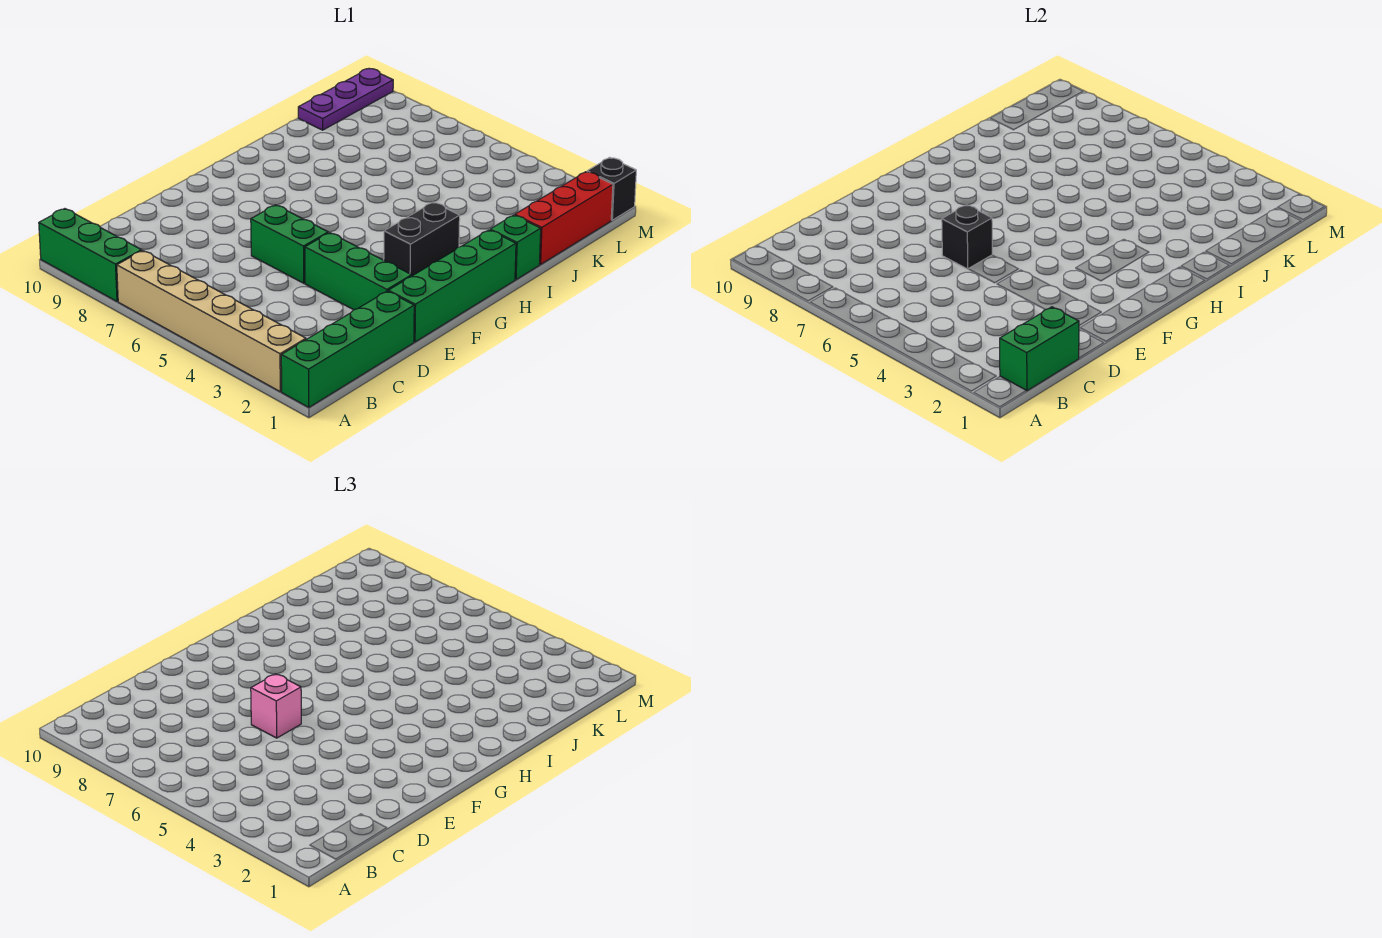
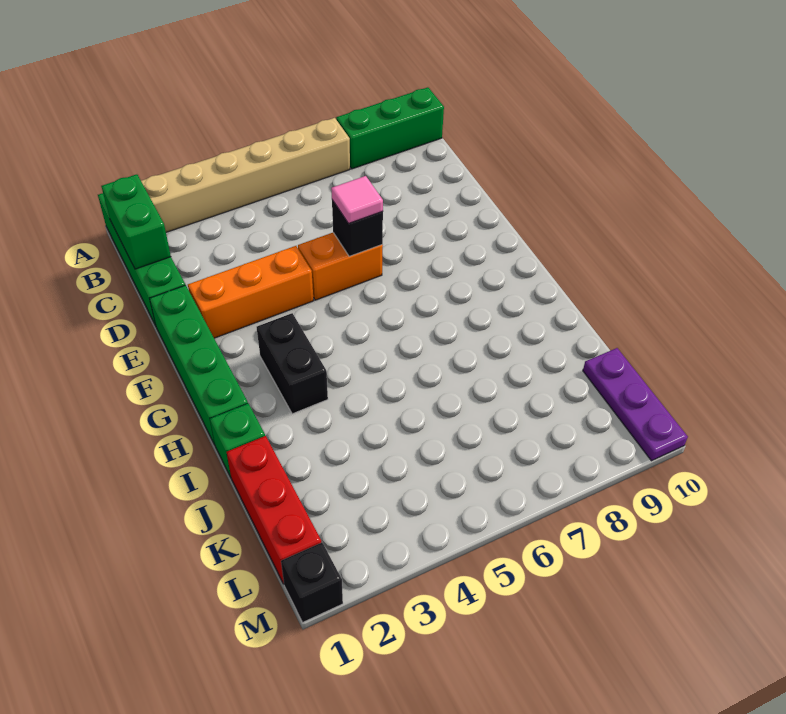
green 1x3 brick [305,233,412,310] -> orange 1x3 brick [188,246,314,338]
green 1x2 brick [251,205,328,283] -> orange 1x2 brick [298,233,383,300]
pink 1x1 brick [251,674,301,738] -> pink 1x1 tile [331,176,383,224]

